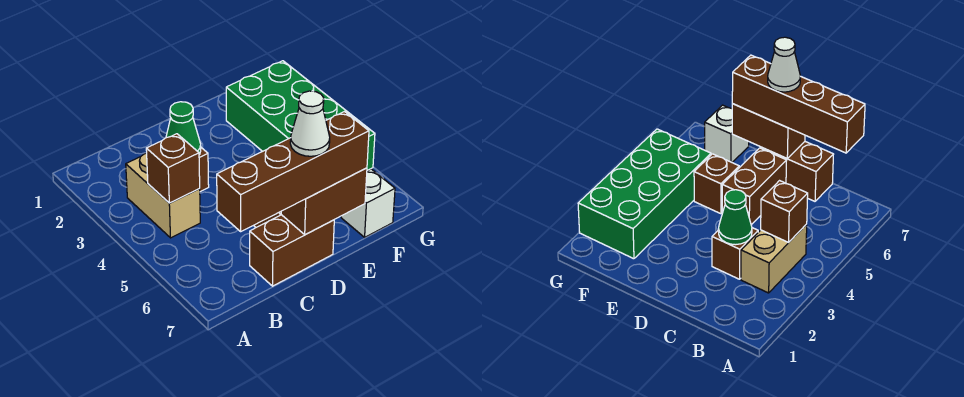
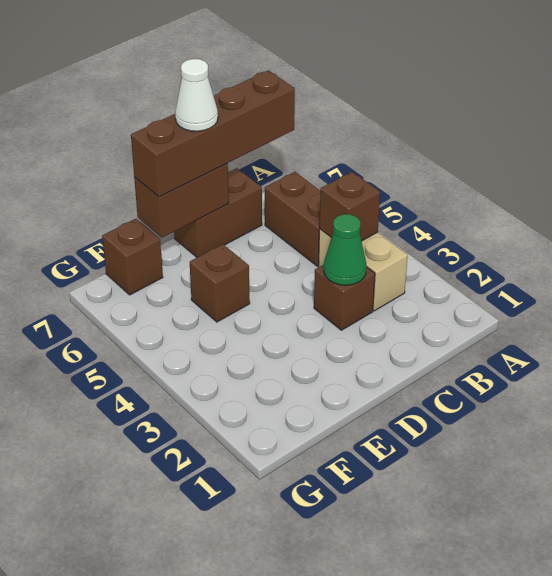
brown 1x2 brick [722,148,787,225] -> brown 1x2 brick moved to [265,172,320,266]
green 2x4 brick [226,61,375,170] -> none
white 1x1 brick [341,169,395,237] -> brown 1x1 brick [102,219,163,295]

